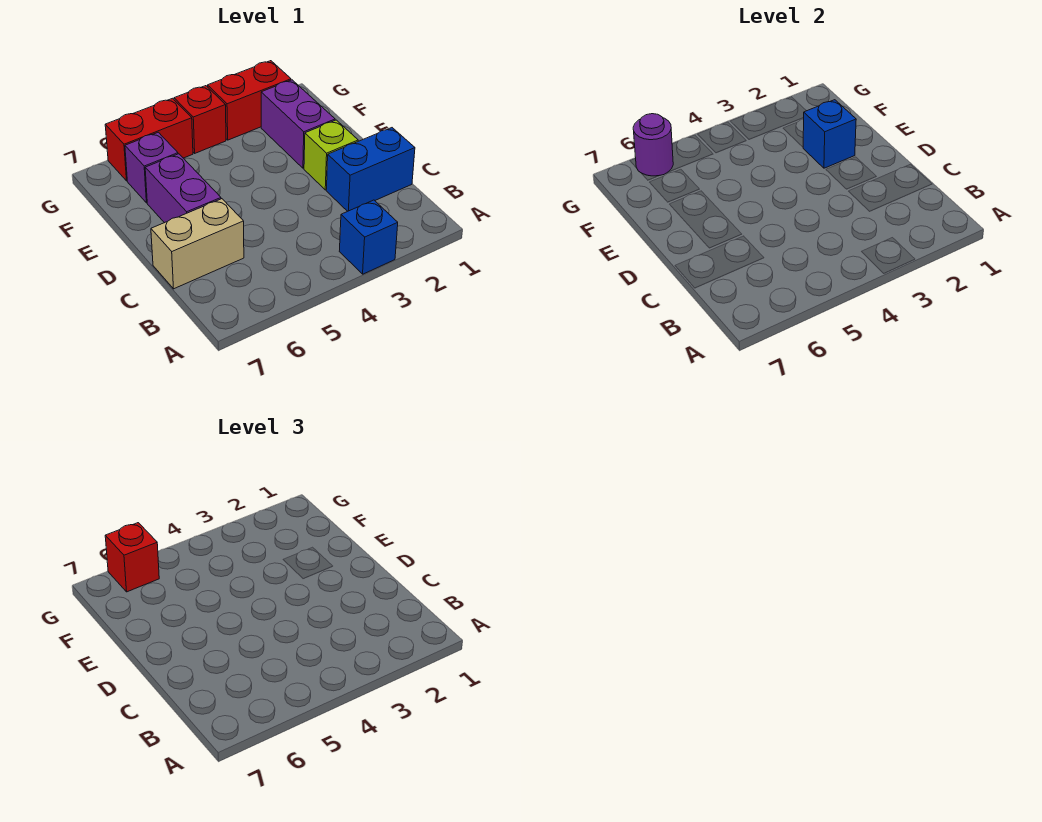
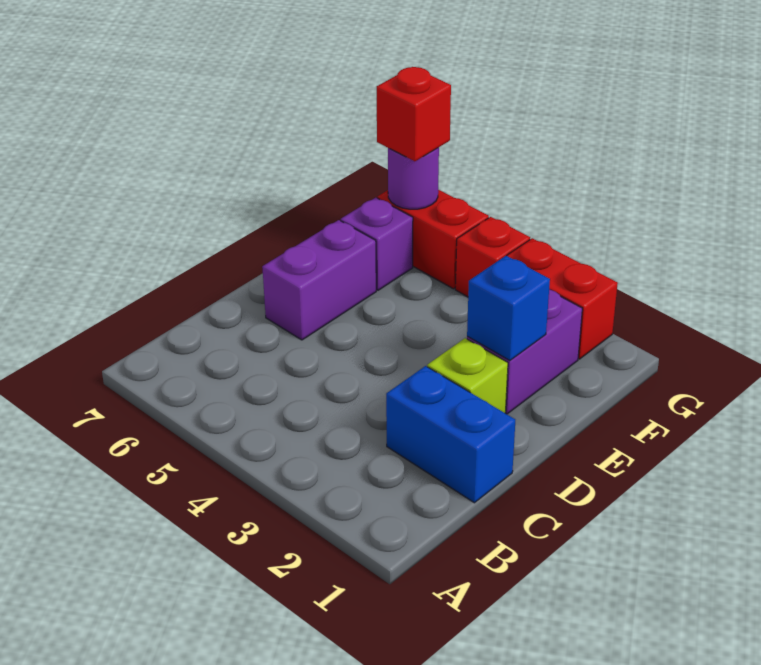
blue 1x1 brick [339,200,398,274] -> none
tan 1x2 brick [151,199,244,289] -> none

